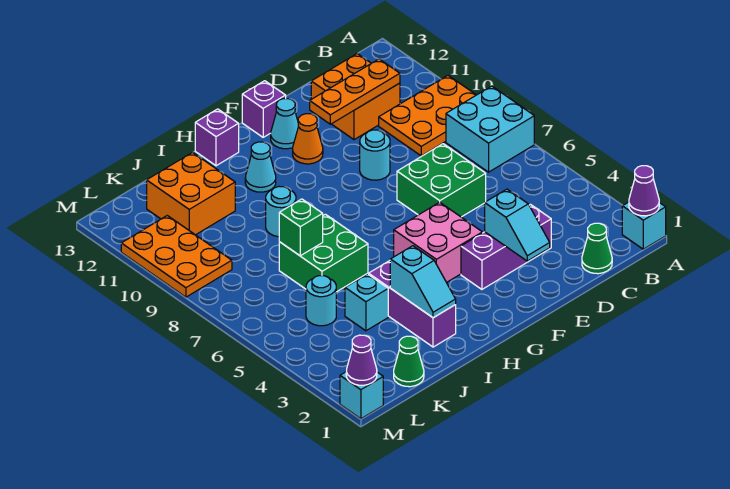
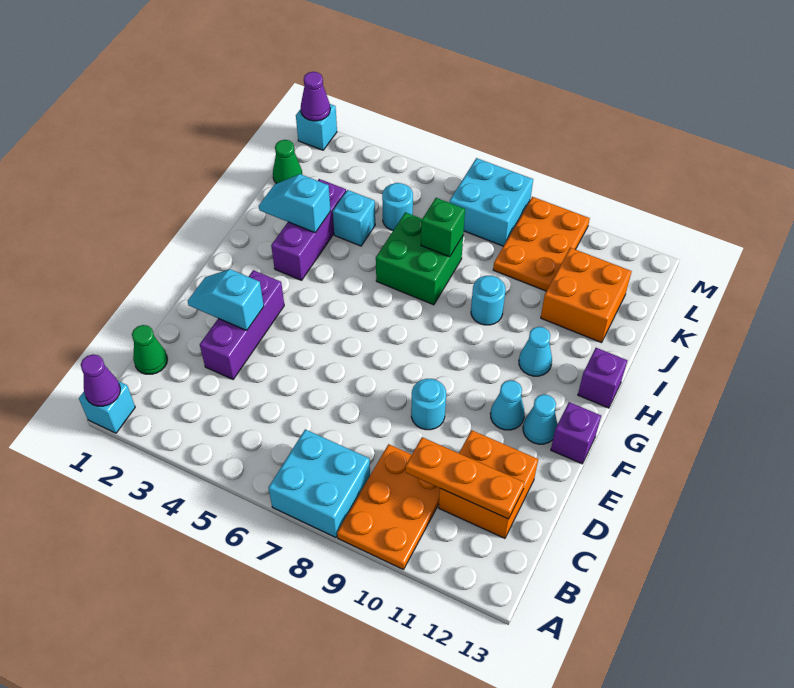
orange 1x3 plate [310,59,400,124] -> orange 1x3 plate turned to [406,437,525,519]
green 2x2 brick [397,144,486,217] -> none
pink 2x2 brick [394,202,482,282] -> none
orange 1x1 cone [293,114,323,164] -> cyan 1x1 cone [490,380,525,430]
purple 1x3 brick [369,261,456,347] -> purple 1x3 brick turned to [271,179,346,280]
none -> cyan 2x2 brick [450,158,533,246]
orange 2x3 plate [121,216,232,297] -> orange 2x3 plate turned to [493,197,590,291]

